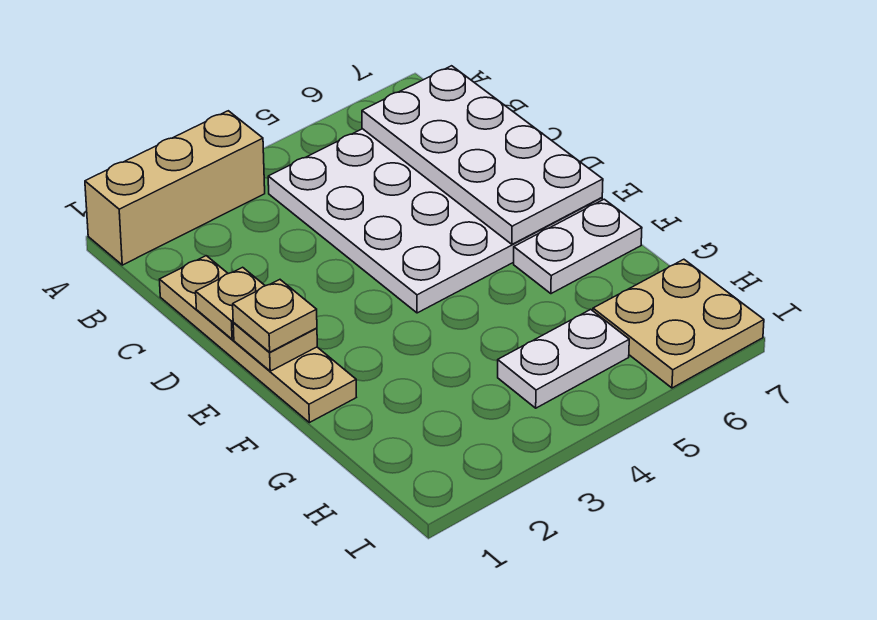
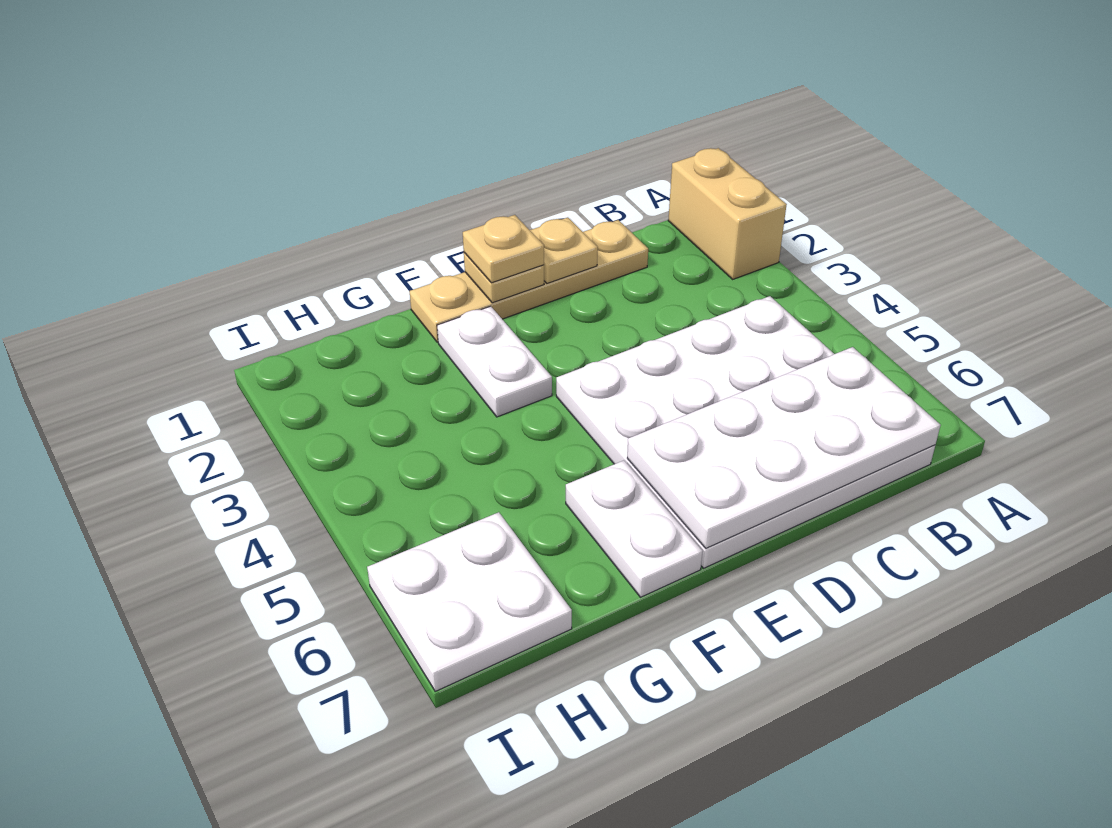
tan 1x3 brick [85,111,265,265] -> tan 1x2 brick [668,148,787,279]
white 1x2 plate [498,309,629,408] -> white 1x2 plate moved to [437,306,552,417]
tan 2x2 plate [593,259,764,388] -> white 2x2 plate [367,512,572,691]

